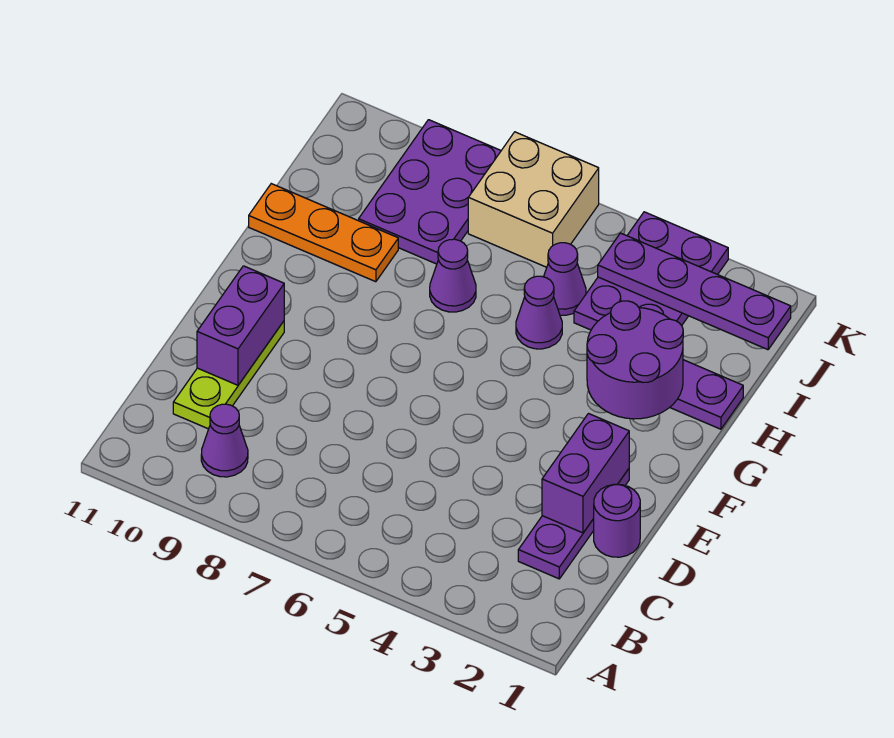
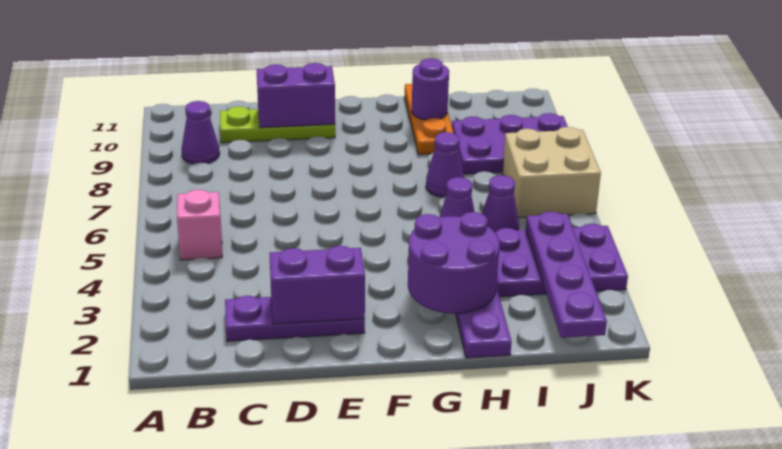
none -> pink 1x1 brick [177,189,222,260]
purple 1x1 round brick [594,484,640,557] -> purple 1x1 round brick moved to [412,58,449,120]

